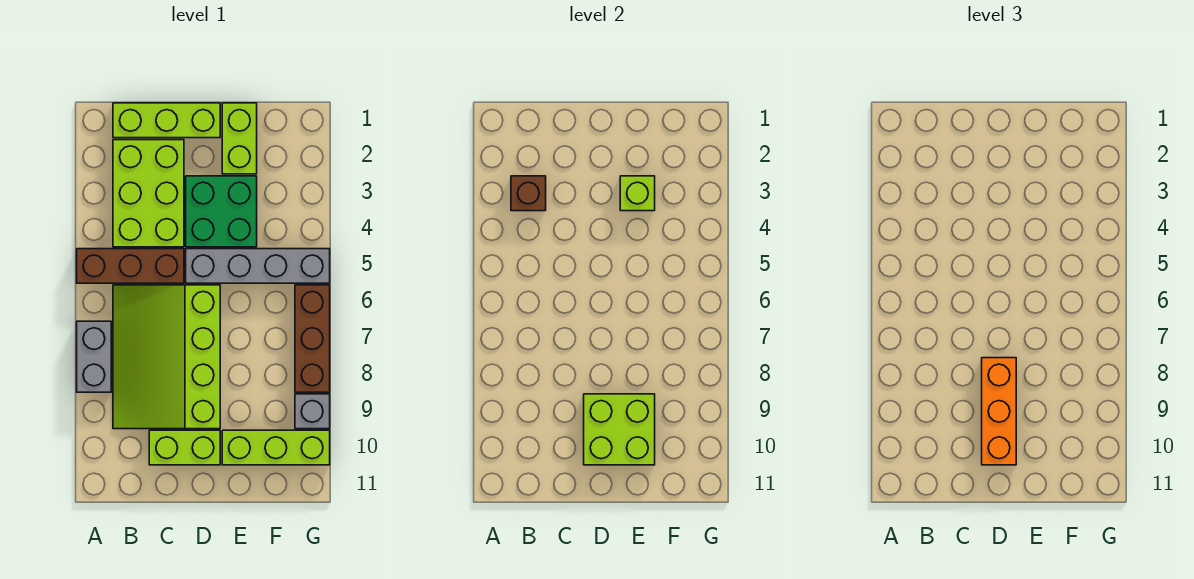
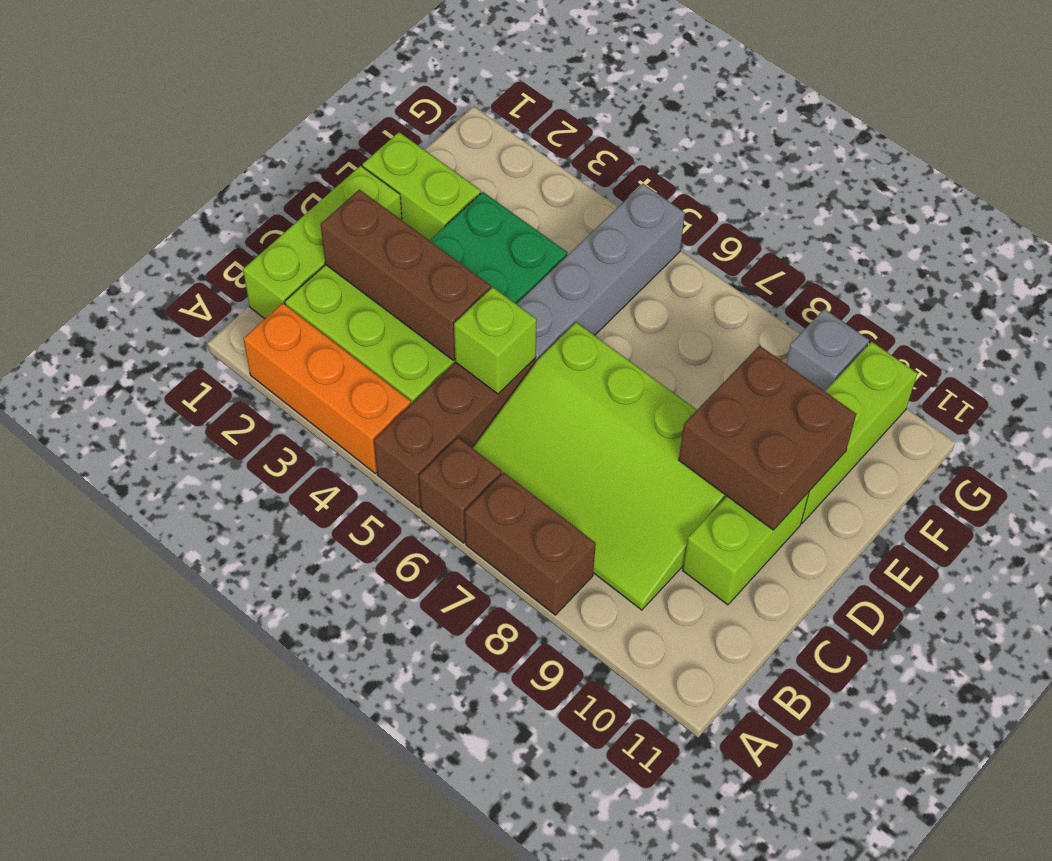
grey 1x2 brick [77,321,111,392] -> brown 1x2 brick [465,473,596,615]
brown 1x1 brick [511,176,546,211] -> brown 1x1 brick moved to [419,438,502,543]
orange 1x3 brick [982,358,1016,465] -> orange 1x3 brick moved to [244,303,411,473]
lime 2x2 brick [584,394,655,465] -> brown 2x2 brick [679,346,856,530]
lime 1x1 brick [620,176,655,211] -> lime 1x1 brick moved to [454,287,537,394]
brown 1x3 brick [295,285,330,392] -> brown 1x3 brick moved to [321,190,491,360]

